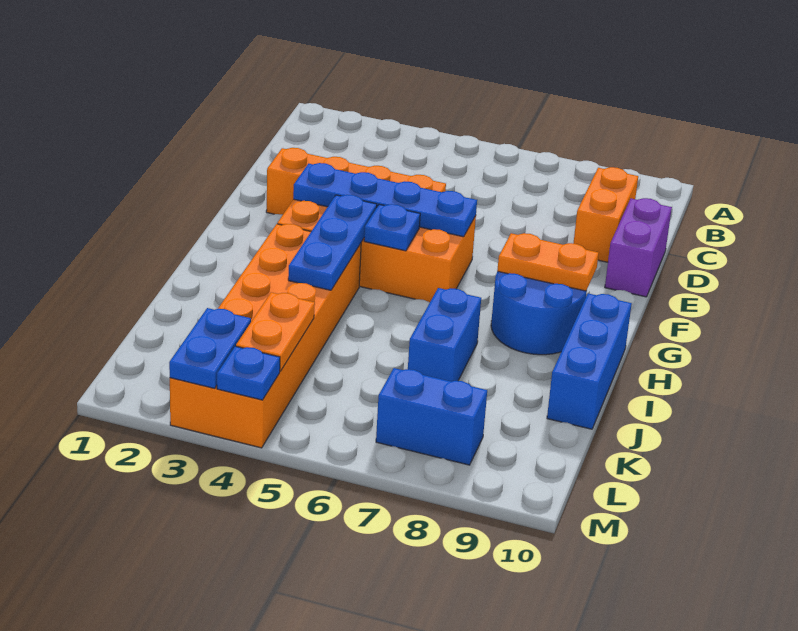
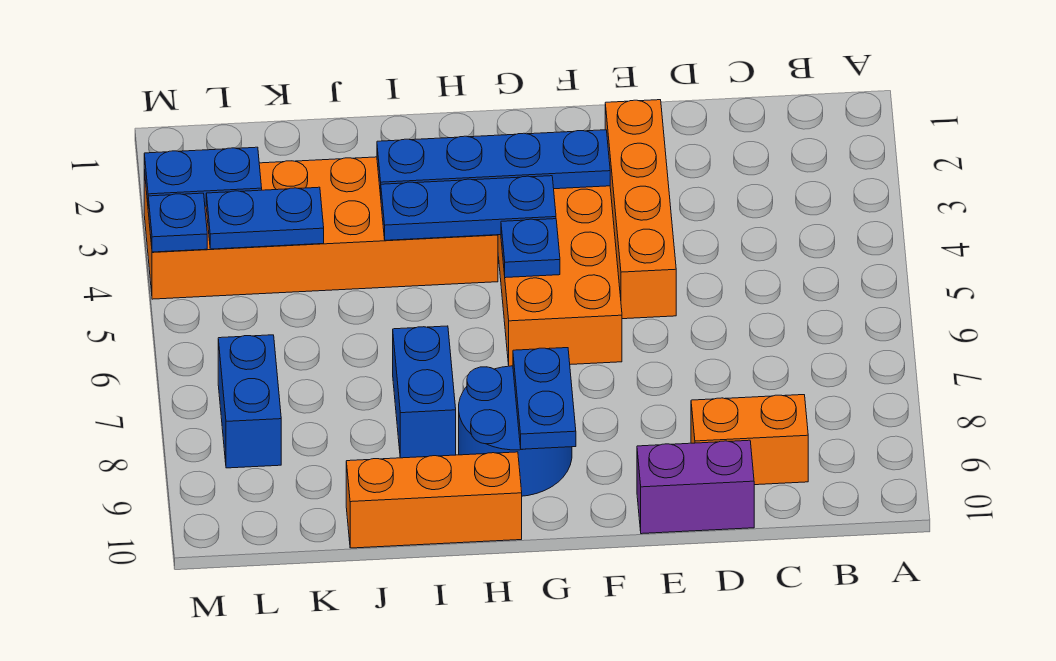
blue 1x4 plate [293,163,477,237] -> blue 1x4 plate turned to [377,130,610,196]
orange 1x2 plate [497,233,599,291] -> blue 1x2 plate [513,348,576,449]
blue 1x3 brick [547,293,632,429] -> orange 1x3 brick [346,452,522,548]
blue 1x2 brick [408,288,481,382] -> blue 1x2 brick turned to [393,326,456,458]
orange 1x2 plate [236,292,315,371] -> blue 1x2 plate [206,187,324,249]

